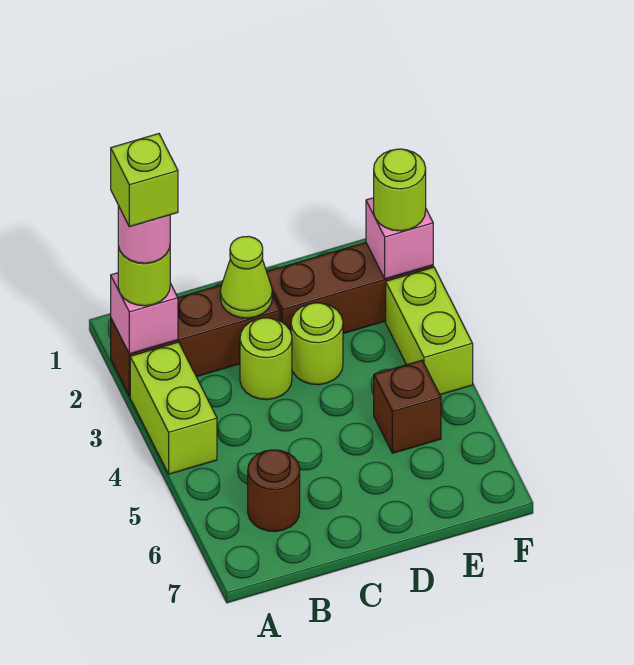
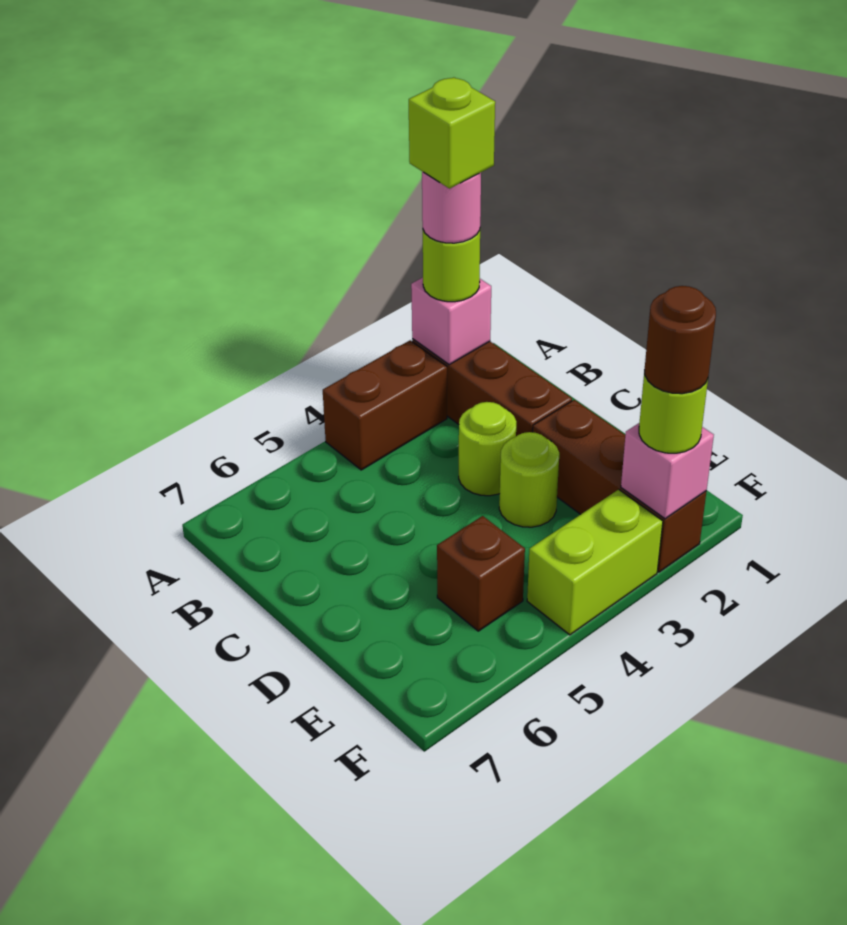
lime 1x2 brick [130,342,217,474] -> brown 1x2 brick [323,340,447,470]
brown 1x1 round brick [248,450,300,532] -> brown 1x1 round brick moved to [645,286,716,394]
lime 1x1 cone [220,236,272,318] -> none

